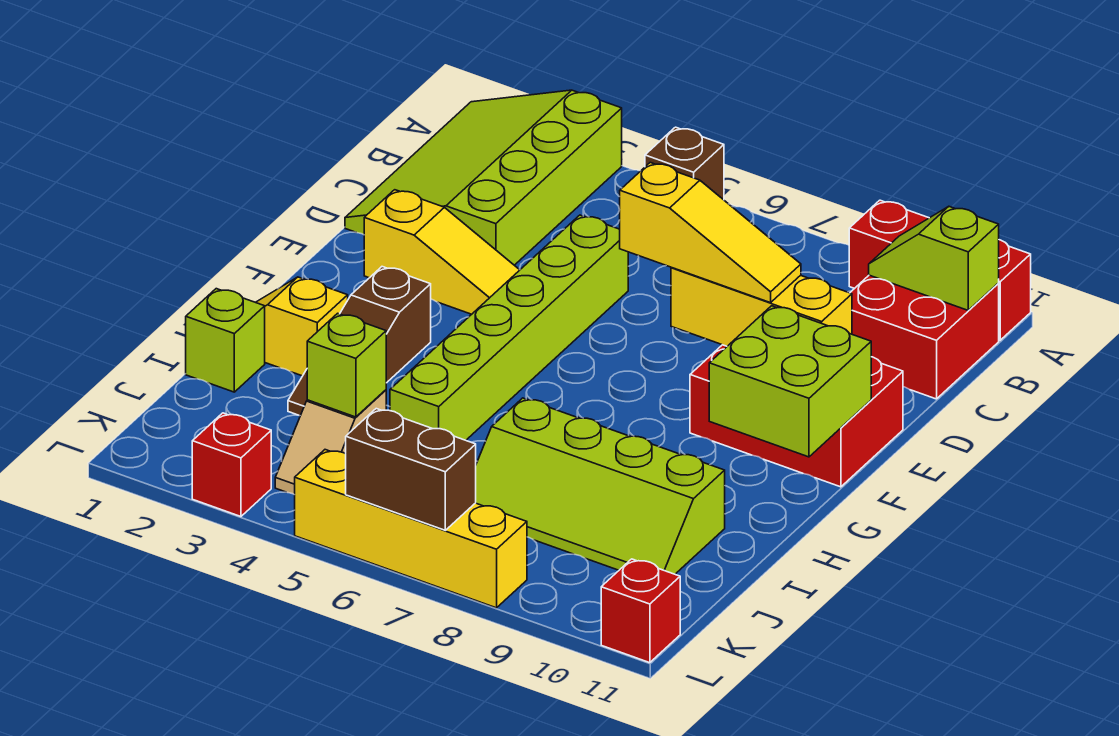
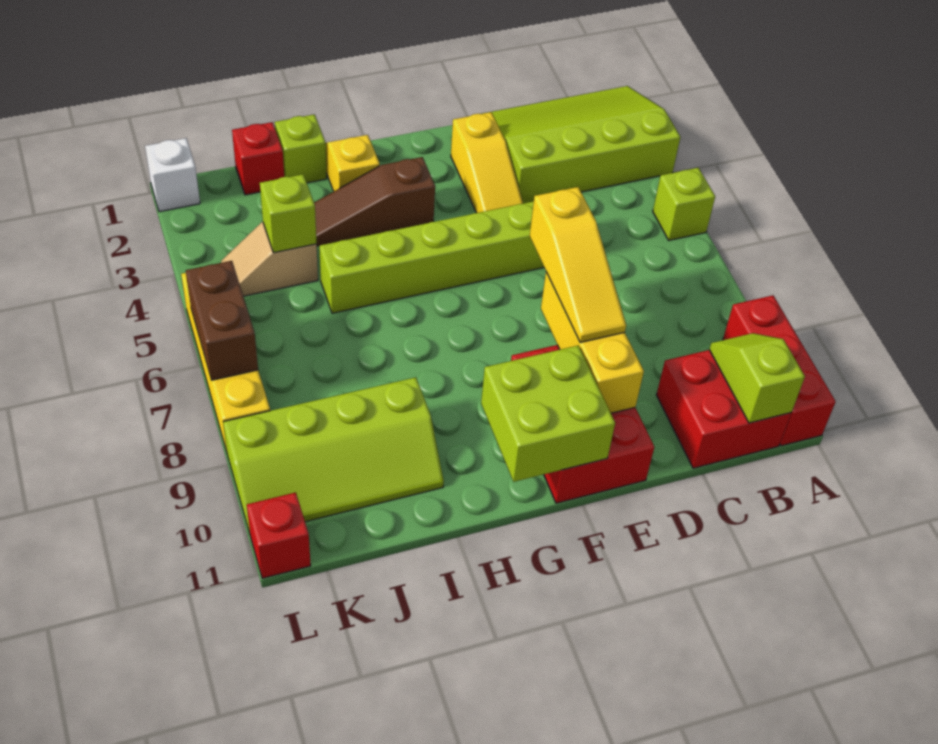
brown 1x1 brick [645,127,724,200] -> lime 1x1 brick [653,168,715,240]
lime 2x4 slope [476,398,725,574] -> lime 2x4 slope turned to [223,377,444,533]
none -> white 1x1 brick [145,138,200,212]
red 1x1 brick [192,413,271,517] -> red 1x1 brick moved to [232,122,284,195]

